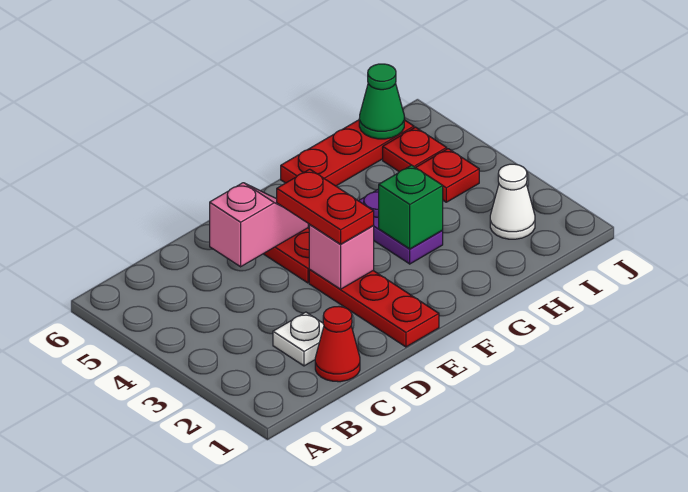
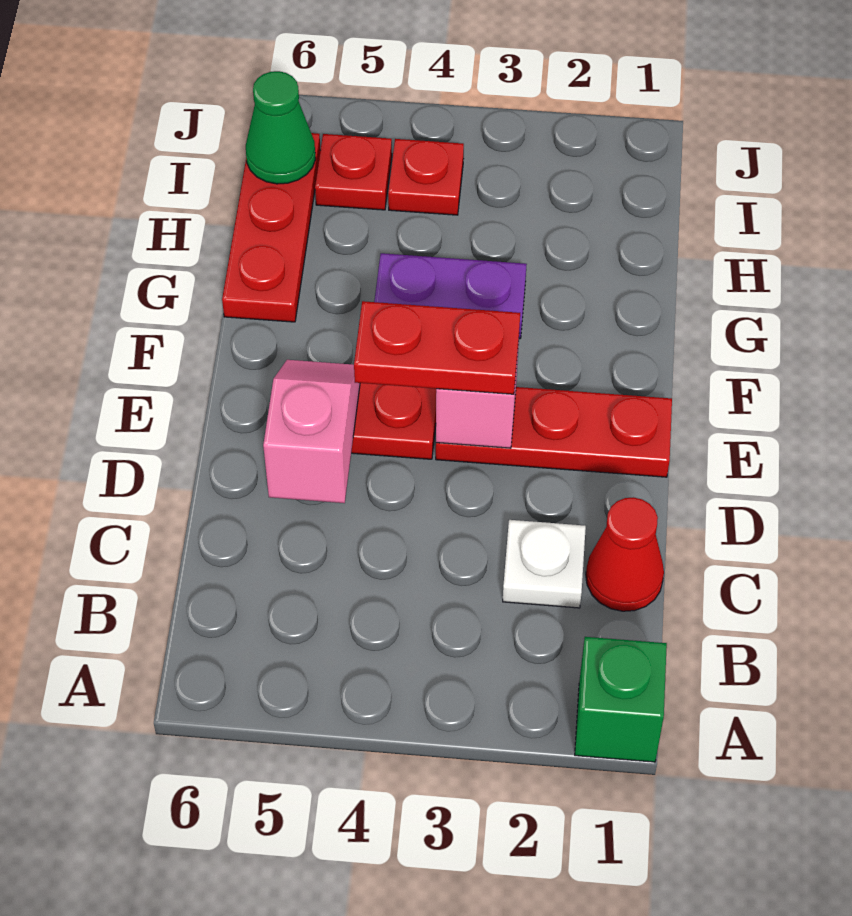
green 1x1 brick [379,165,443,249] -> green 1x1 brick moved to [575,637,667,762]
white 1x1 cone [490,164,535,239] -> none

